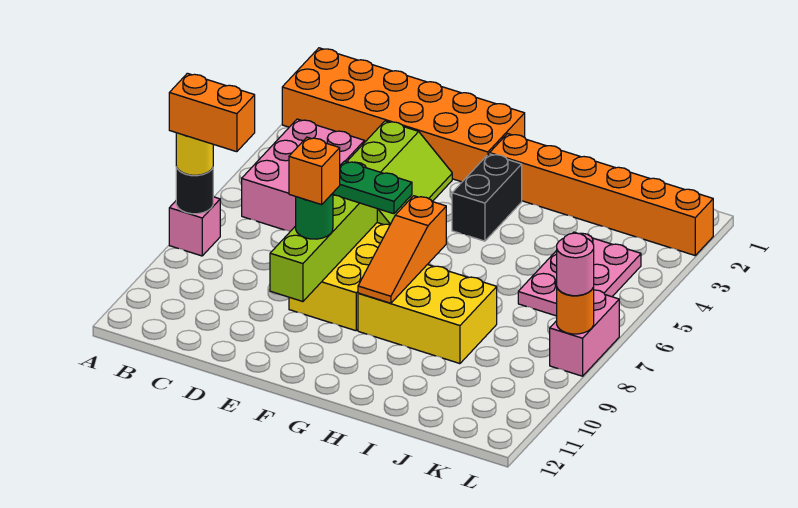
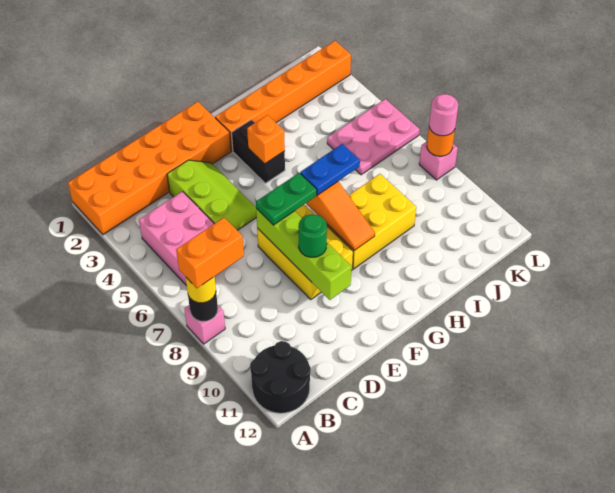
none -> black 2x2 round brick [250,341,311,413]
orange 1x1 brick [289,137,340,205] -> orange 1x1 brick moved to [247,115,285,164]
none -> blue 1x2 plate [300,144,360,195]
pink 2x3 plate [518,232,641,316] -> pink 2x3 plate turned to [327,99,420,175]
pink 1x2 brick [550,290,619,376] -> pink 1x1 brick [419,142,458,180]

